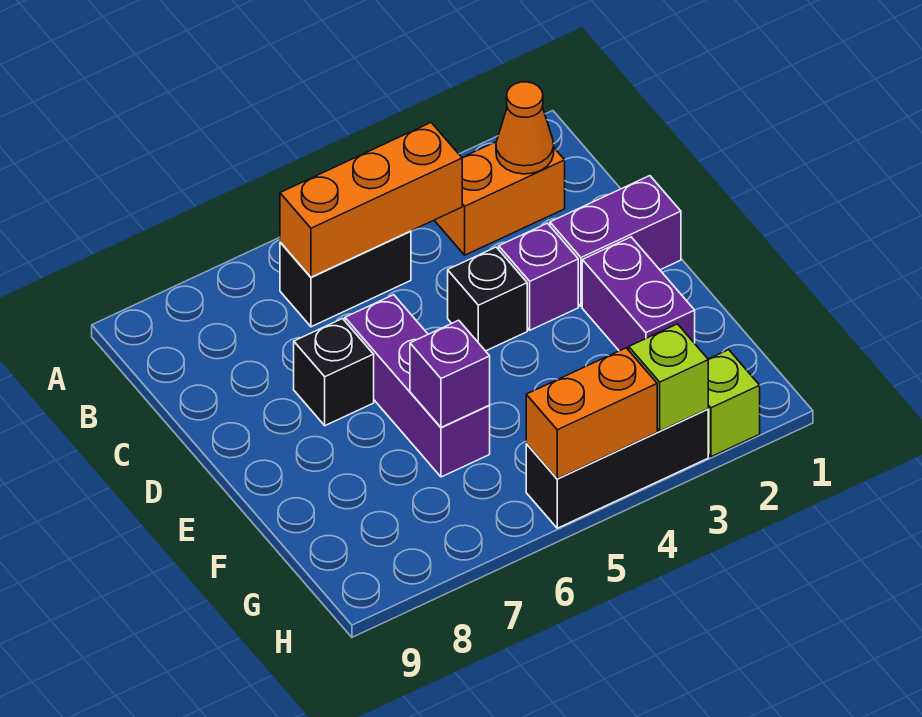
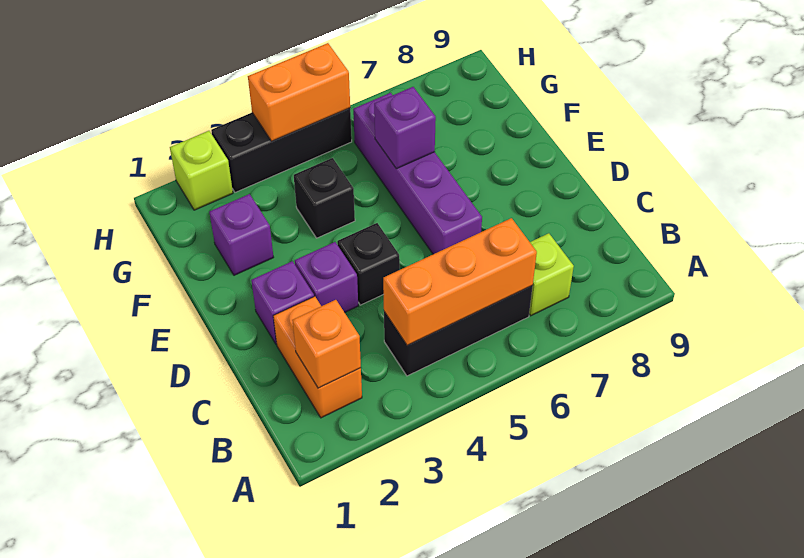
orange 1x2 brick [434,142,565,255] -> orange 1x2 brick turned to [273,296,362,418]
orange 1x1 cone [496,82,554,174] -> orange 1x1 brick [292,300,361,388]
black 1x2 brick [280,231,411,327] -> black 1x3 brick [384,286,533,376]
purple 1x2 brick [550,176,681,306] -> purple 1x1 brick [251,261,314,345]
purple 1x3 brick [345,295,490,477] -> purple 1x4 brick [353,93,482,254]
black 1x1 brick [294,319,374,426] -> black 1x1 brick moved to [294,158,355,238]
purple 1x2 brick [582,237,695,351] -> purple 1x1 brick [209,194,274,275]
lime 1x1 brick [629,324,708,431] -> lime 1x1 brick moved to [529,233,574,316]

